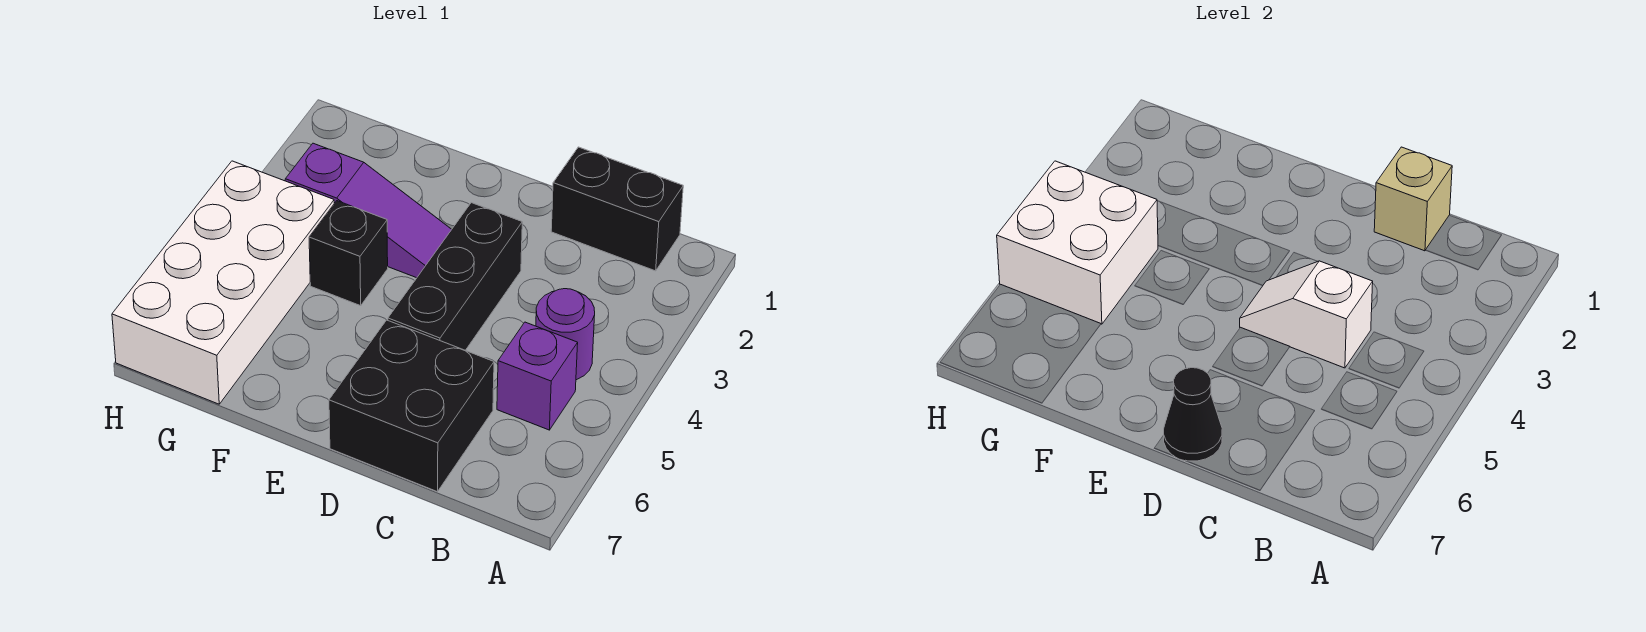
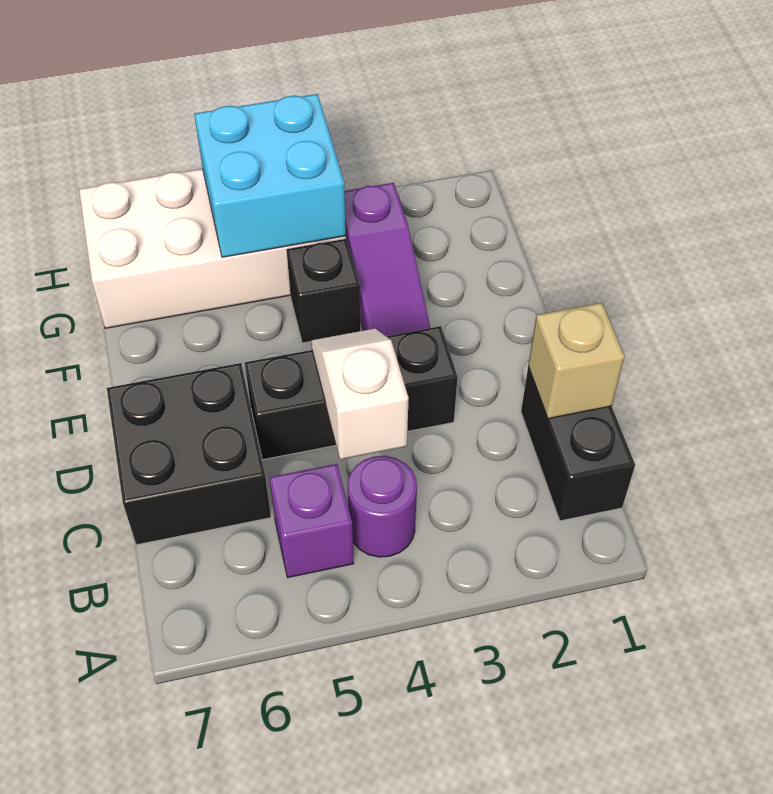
black 1x1 cone [1164,368,1222,461] -> none
white 2x2 brick [997,161,1158,324] -> cyan 2x2 brick [194,94,346,257]

